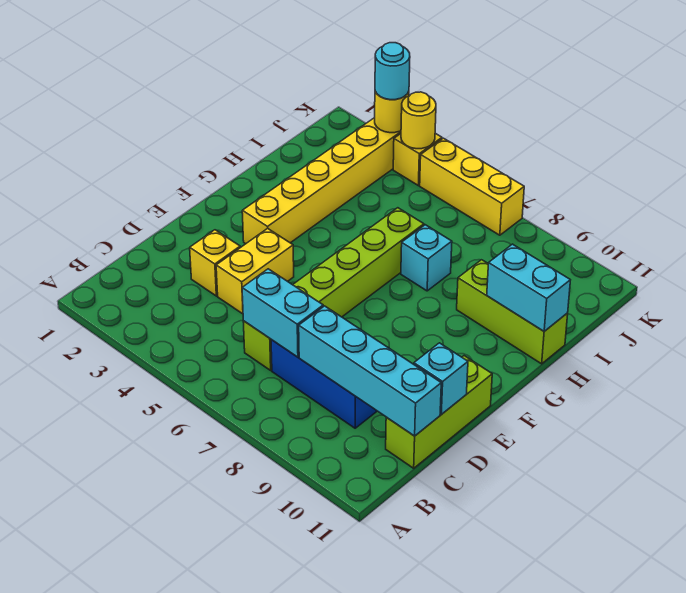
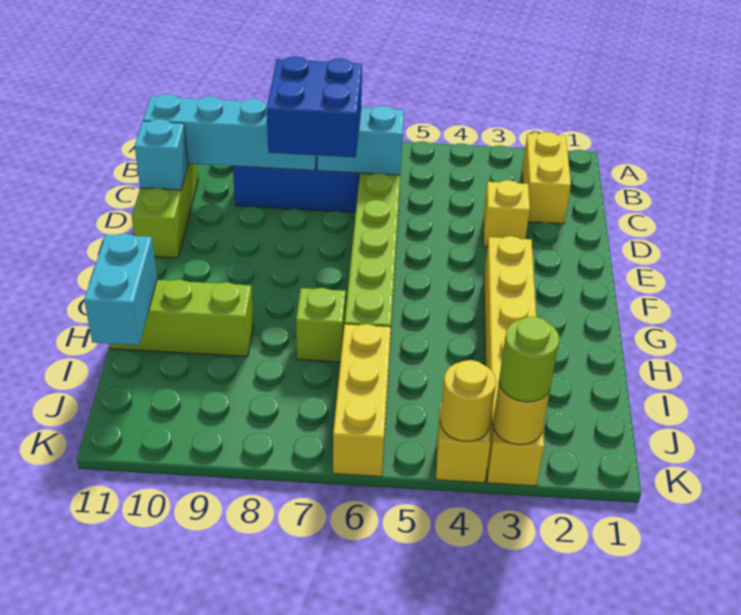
none -> blue 2x2 brick [267,56,362,157]
yellow 1x2 brick [216,228,294,314] -> yellow 1x2 brick moved to [522,132,571,224]
cyan 1x1 brick [401,225,452,291] -> lime 1x1 brick [296,288,346,362]
cyan 1x2 brick [487,244,570,331] -> cyan 1x2 brick turned to [84,233,157,345]
cyan 1x1 round brick [375,43,410,100] -> lime 1x1 round brick [499,316,560,402]
yellow 1x3 brick [420,138,524,235] -> yellow 1x3 brick turned to [333,324,391,477]

